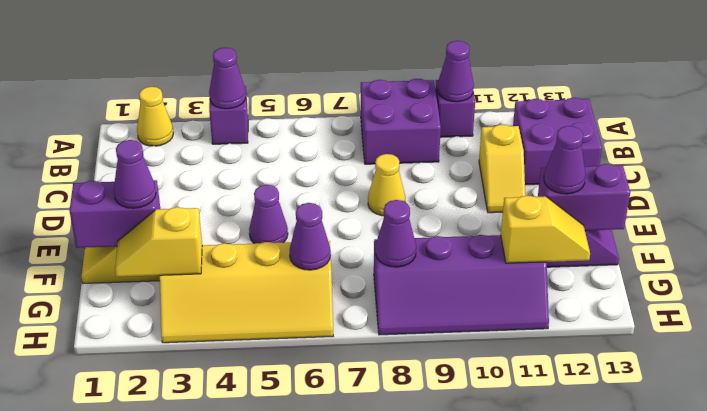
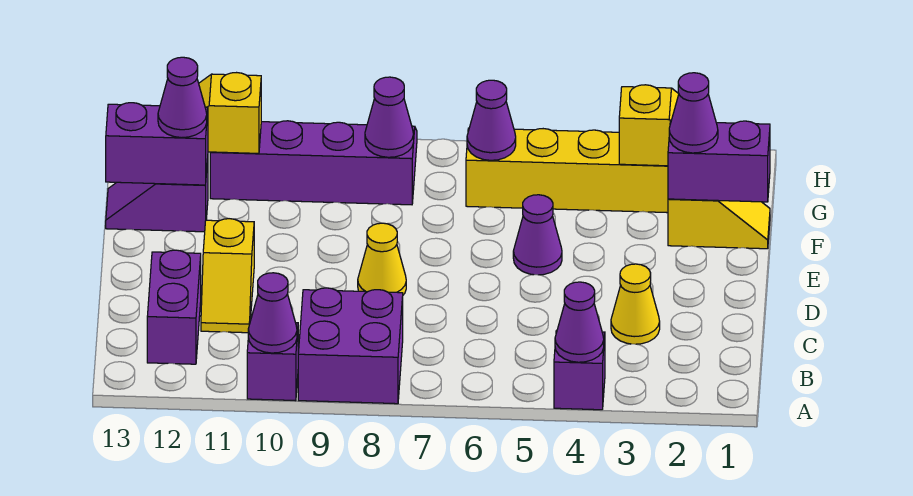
yellow 1x1 cone [137,87,173,146] -> yellow 1x1 cone moved to [611,264,660,344]
purple 2x2 brick [513,98,602,185] -> purple 1x2 brick [147,250,201,364]
yellow 1x2 slope [479,124,525,213] -> yellow 1x2 slope turned to [201,219,254,333]

